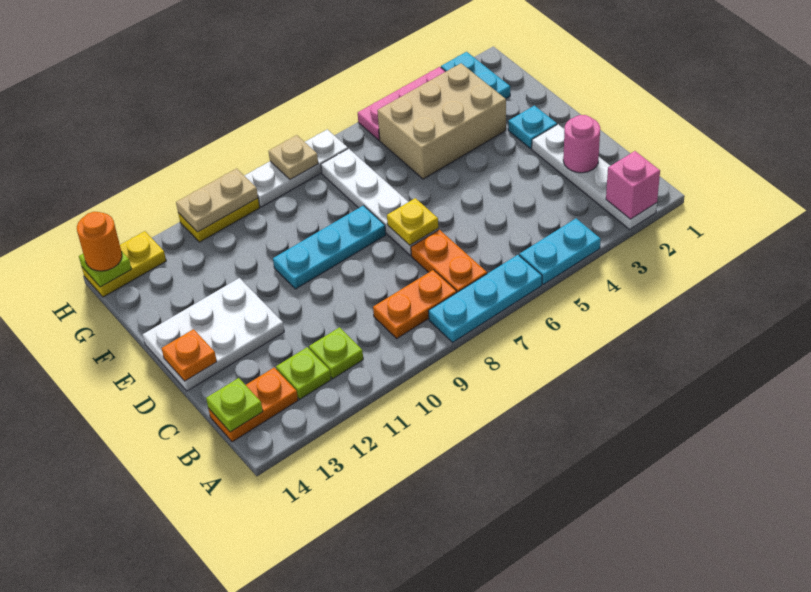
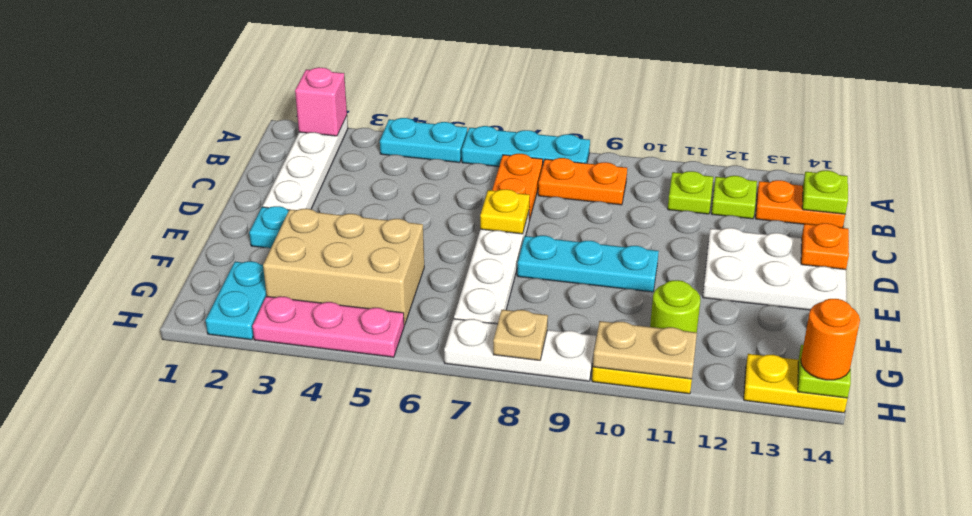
pink 1x1 round brick [563,115,600,173] -> none
none -> lime 1x1 round brick [650,280,700,332]

